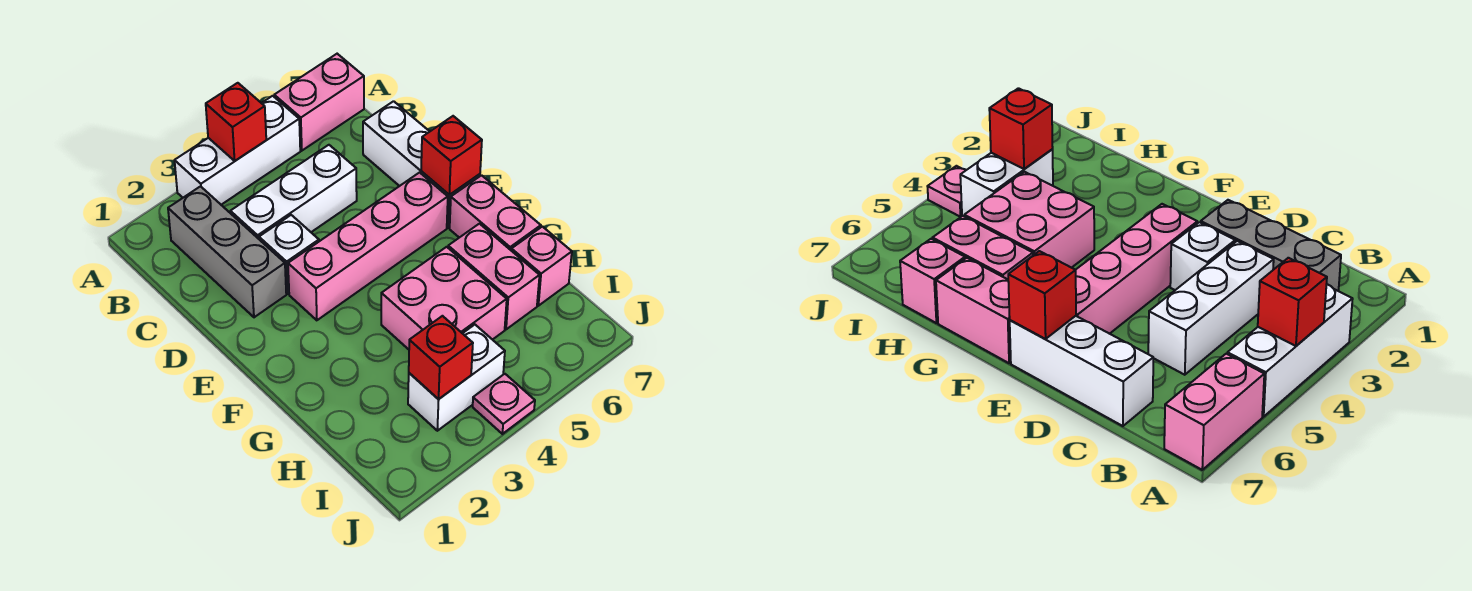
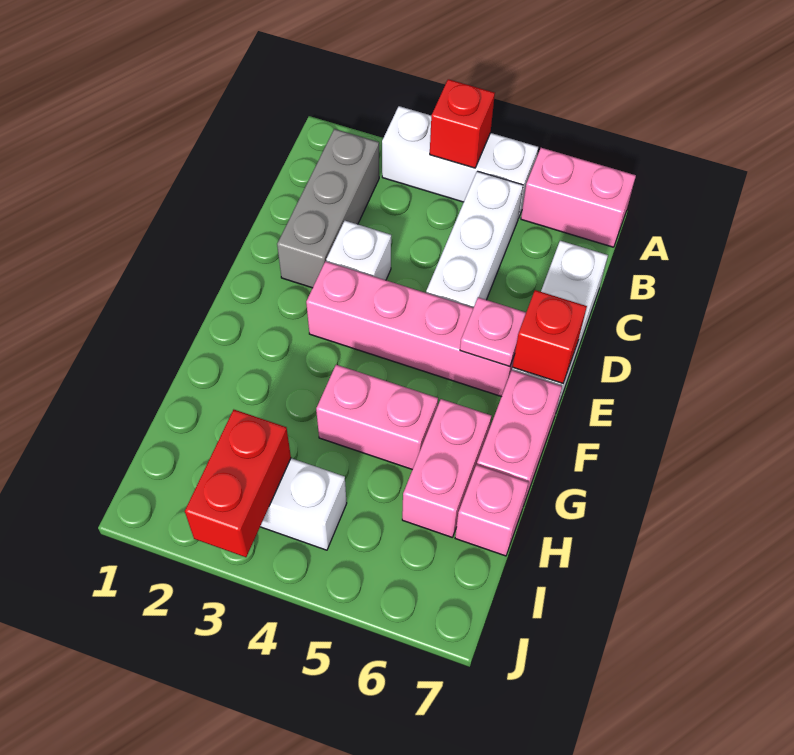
white 1x3 brick [230,145,357,239] -> white 1x3 brick turned to [426,171,523,308]
pink 2x2 brick [381,247,507,349] -> pink 1x2 brick [316,365,438,469]
red 1x1 brick [409,316,473,399] -> red 1x2 brick [185,410,291,557]
pink 1x1 plate [473,374,535,434] -> pink 1x1 plate moved to [460,297,526,367]

